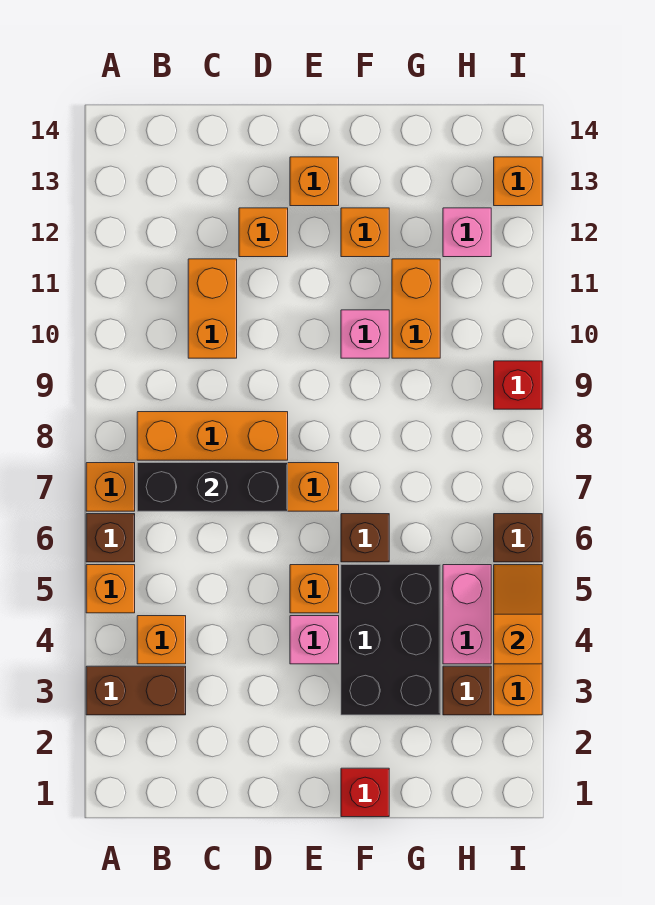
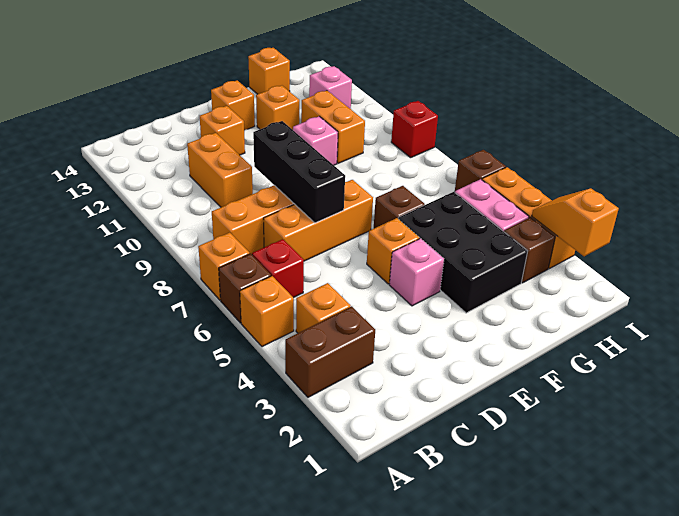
black 1x3 brick [137,463,288,511] -> black 1x3 brick turned to [253,121,345,223]
red 1x1 brick [341,768,389,817] -> red 1x1 brick moved to [252,239,304,298]
orange 1x2 slope [494,565,542,664] -> orange 1x2 slope moved to [532,188,619,256]
orange 1x1 brick [494,157,542,206] -> orange 1x1 brick moved to [248,48,290,94]

